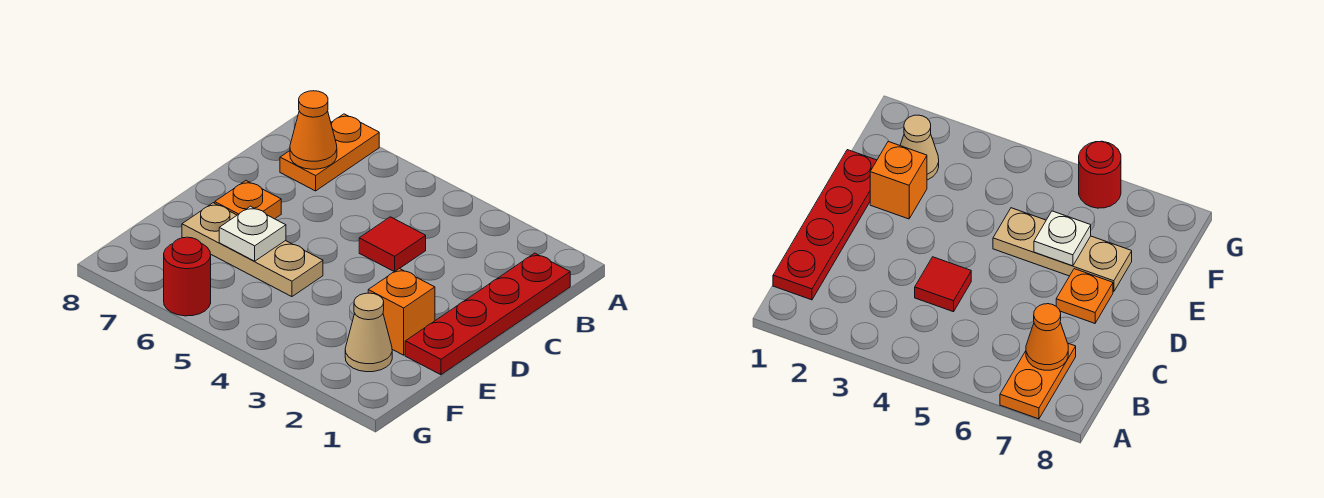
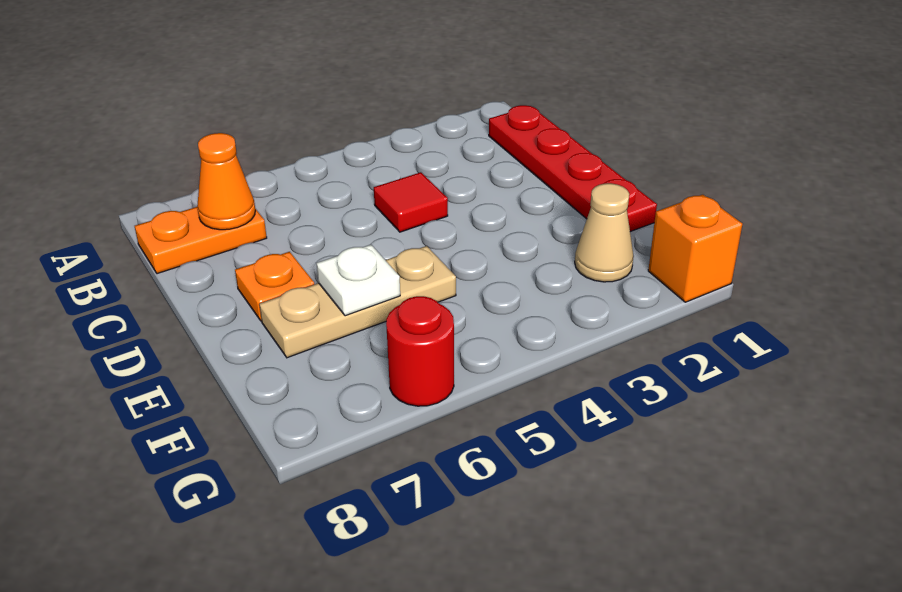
orange 1x2 plate [280,114,379,191] -> orange 1x2 plate turned to [135,207,267,274]
orange 1x1 brick [368,268,435,355] -> orange 1x1 brick moved to [648,195,742,302]

